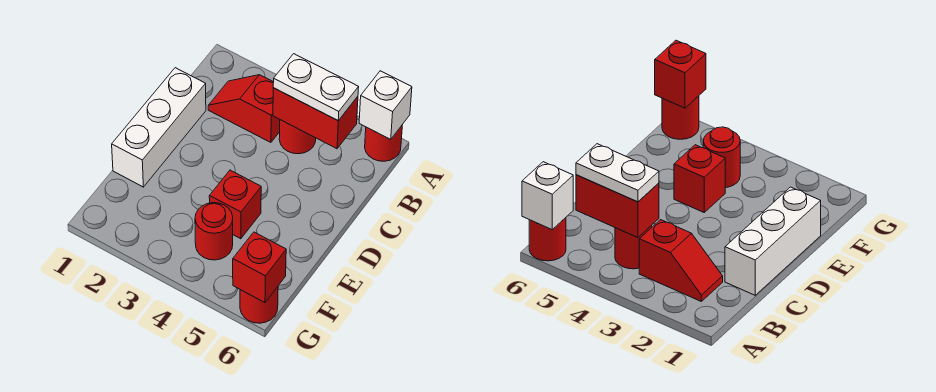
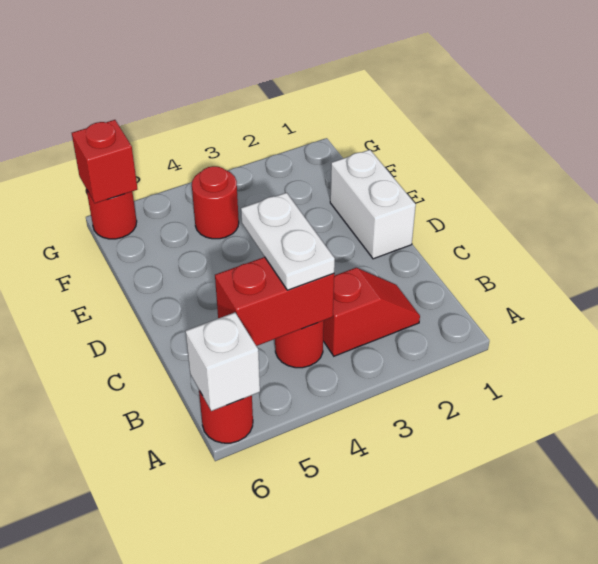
white 1x2 plate [273,54,359,121] -> white 1x2 plate turned to [241,193,335,290]
white 1x3 brick [112,68,206,187] -> white 1x2 brick [330,150,416,259]
red 1x1 brick [209,170,261,239] -> none

